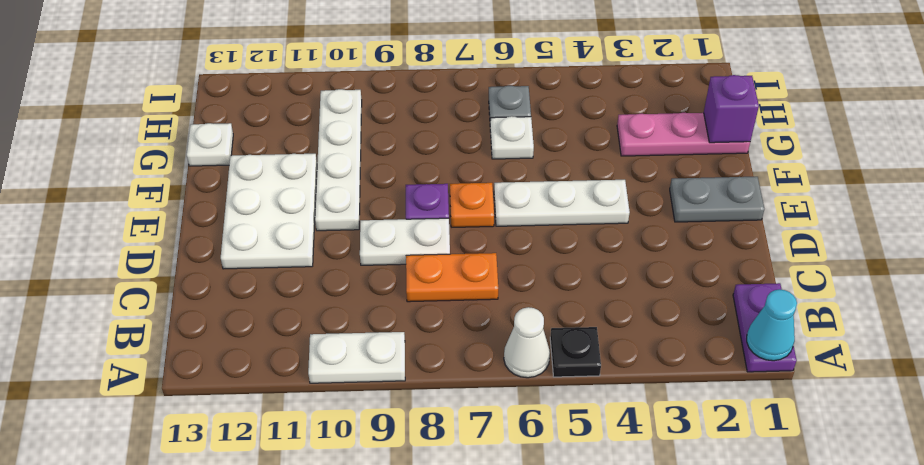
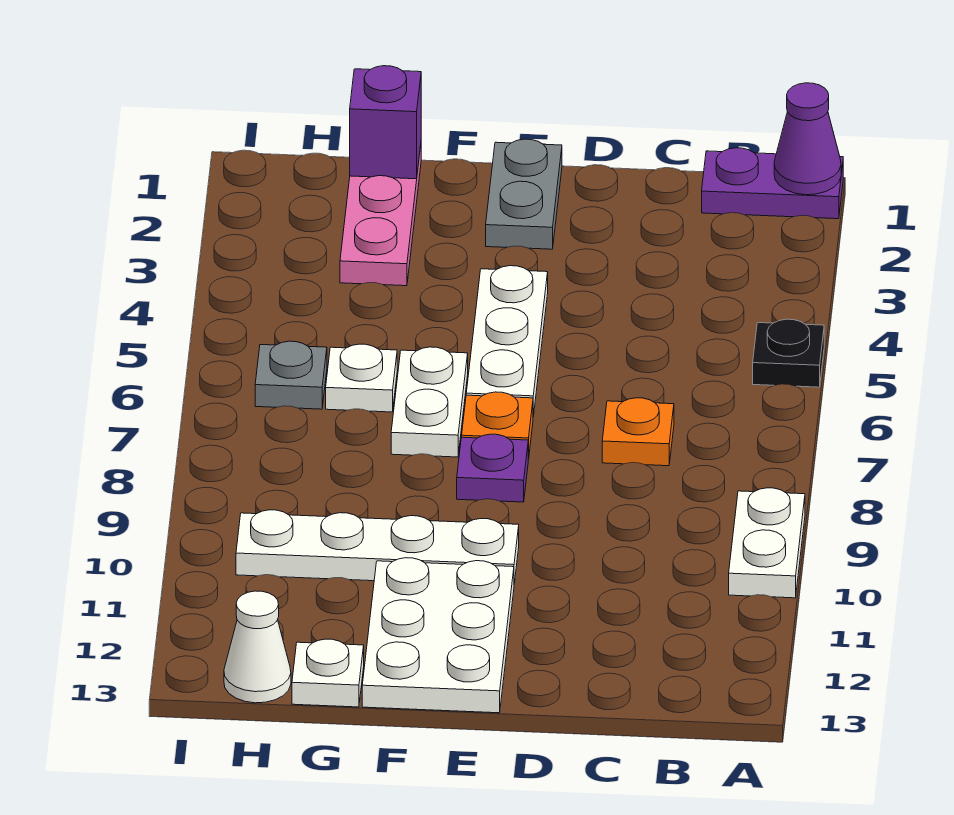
cyan 1x1 cone [747,289,797,361] -> purple 1x1 cone [774,83,841,195]
white 1x1 cone [504,307,550,378] -> white 1x1 cone moved to [224,591,291,703]
orange 1x2 plate [406,253,498,302] -> orange 1x1 plate [602,398,674,466]
white 1x2 plate [360,218,450,265] -> white 1x2 plate moved to [391,347,468,457]
white 2x3 plate [221,154,317,269] -> white 2x3 plate turned to [362,558,514,713]

